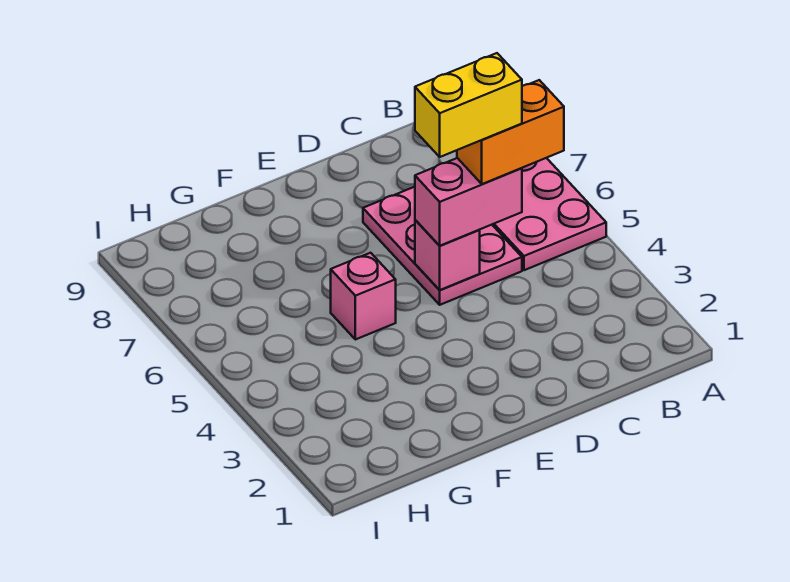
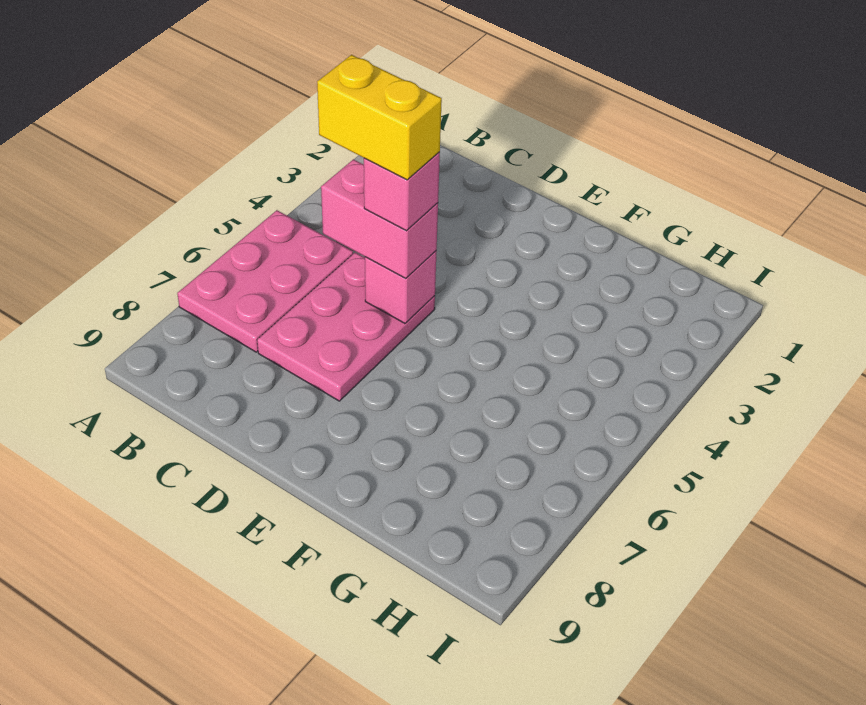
orange 1x2 brick [457,80,564,184] -> none
pink 1x1 brick [331,253,396,340] -> pink 1x1 brick moved to [363,152,440,231]

